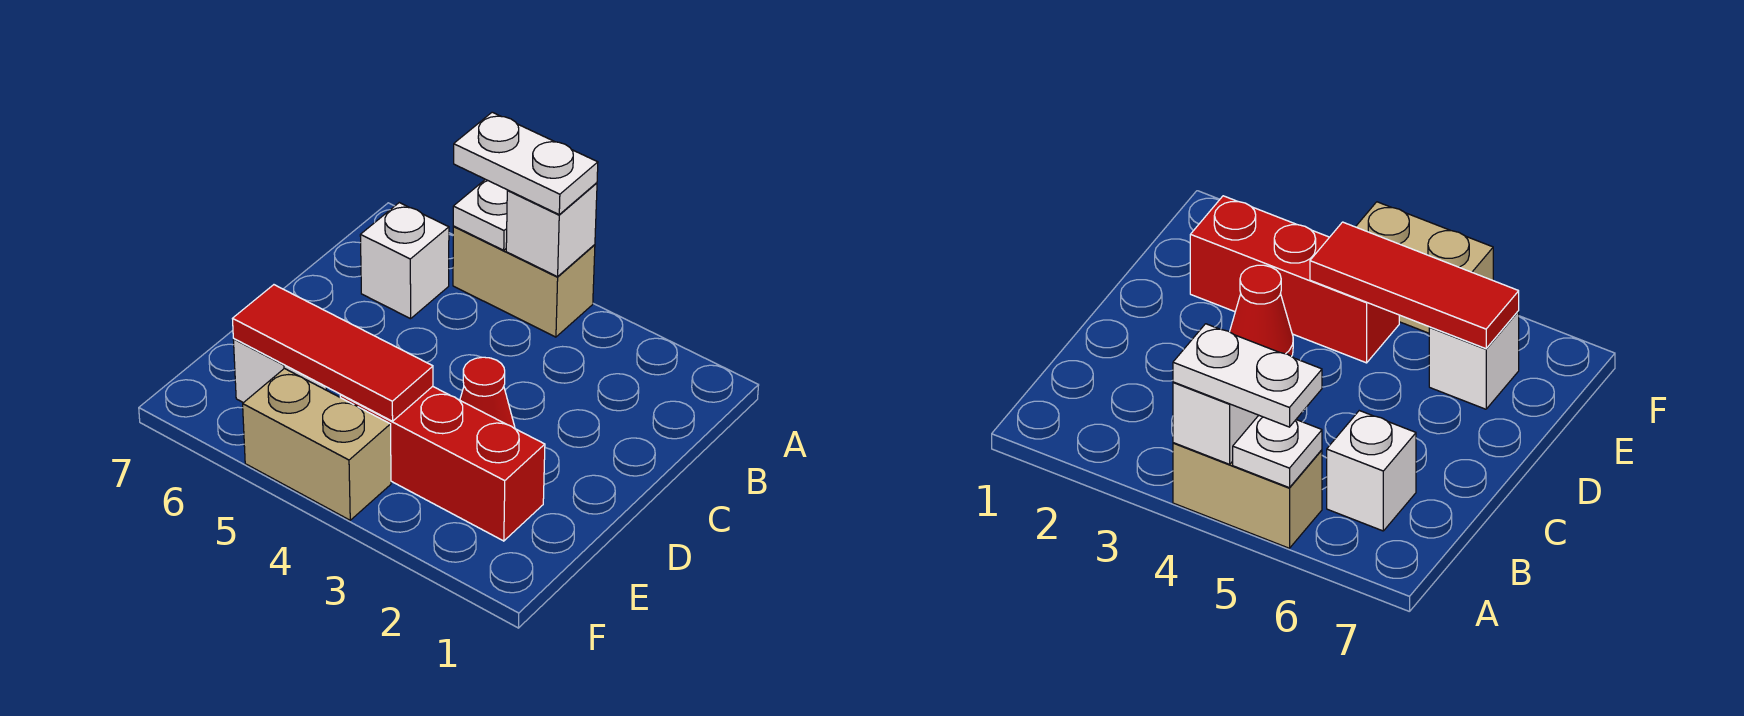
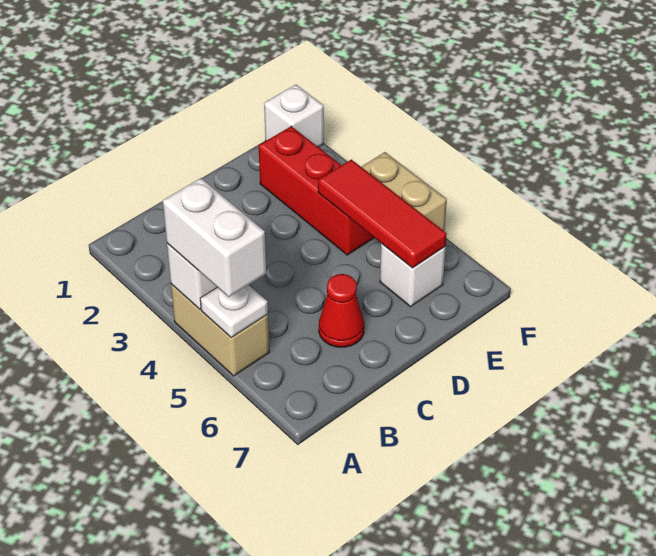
white 1x2 plate [454,112,598,214] -> white 1x2 brick [163,178,266,297]
white 1x1 brick [360,203,449,319] -> white 1x1 brick moved to [264,85,324,147]
red 1x1 cone [460,357,515,429] -> red 1x1 cone moved to [319,274,364,347]

